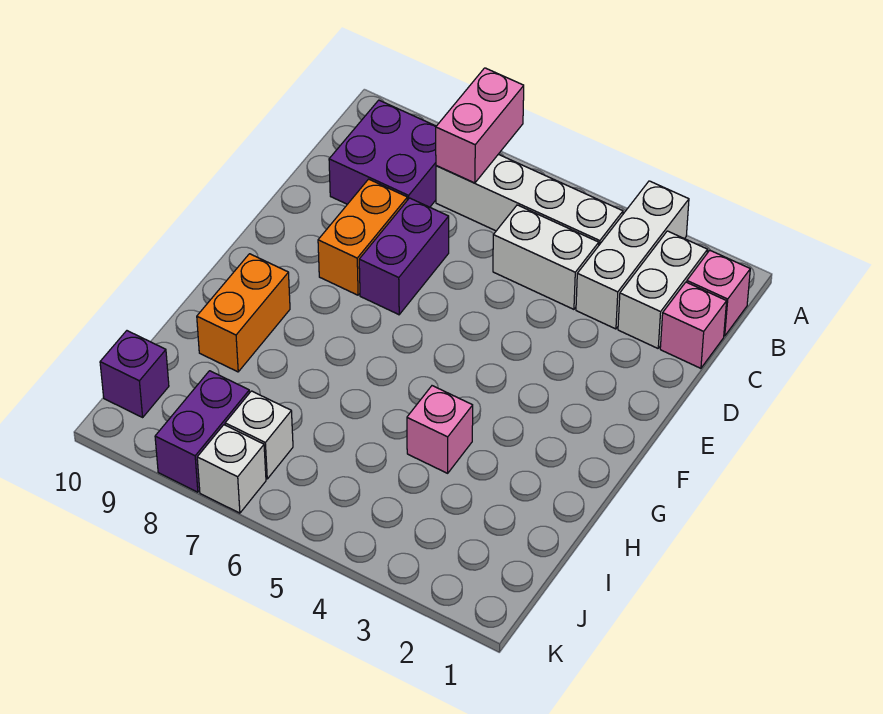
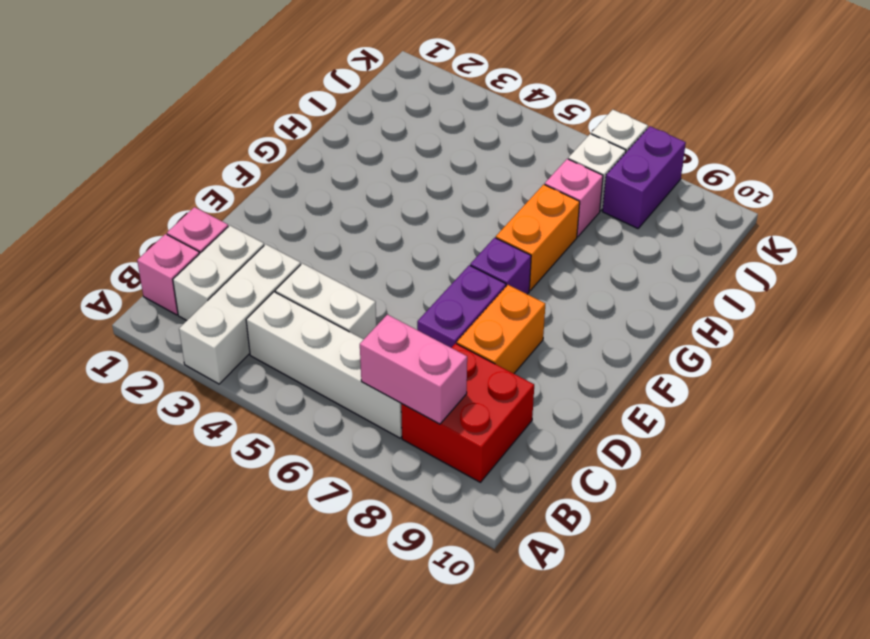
pink 1x2 brick [436,68,524,183] -> pink 1x2 brick turned to [360,315,467,424]
purple 2x2 brick [329,100,436,207] -> red 2x2 brick [401,343,534,482]
orange 1x2 brick [197,254,290,372] -> orange 1x2 brick moved to [496,184,580,290]
pink 1x1 brick [407,386,473,473] -> pink 1x1 brick moved to [545,159,603,237]
purple 1x1 brick [100,331,169,417] -> purple 1x1 brick moved to [470,238,531,294]

